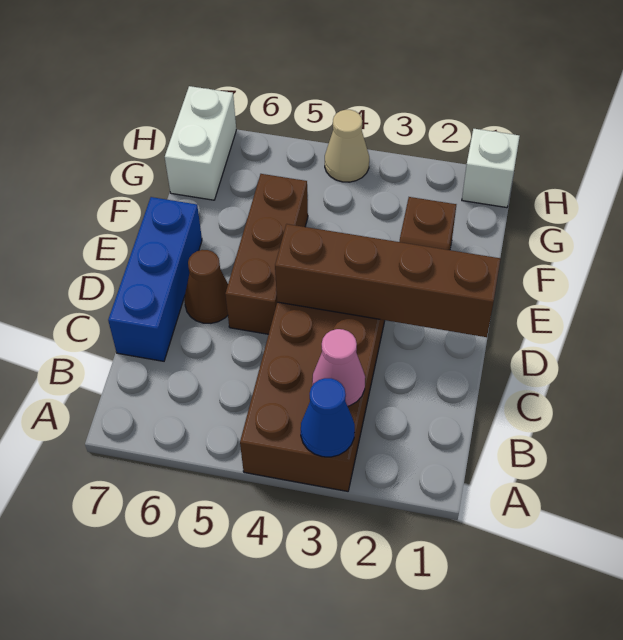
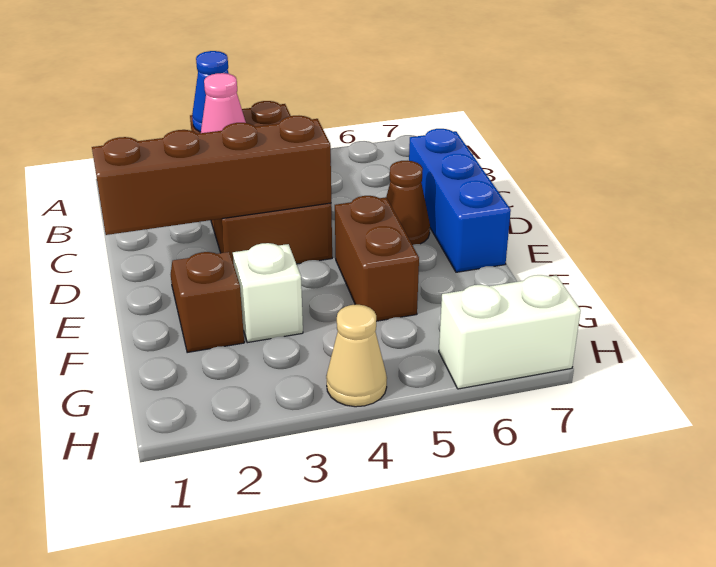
brown 1x3 brick [225,174,308,334] -> brown 1x2 brick [335,196,419,321]
white 1x2 brick [165,86,236,200] -> white 1x2 brick turned to [439,275,581,389]
white 1x1 brick [462,129,520,208] -> white 1x1 brick moved to [233,243,303,343]

